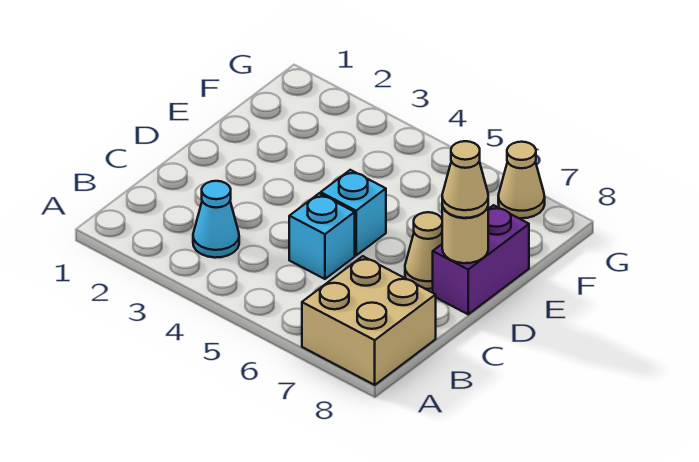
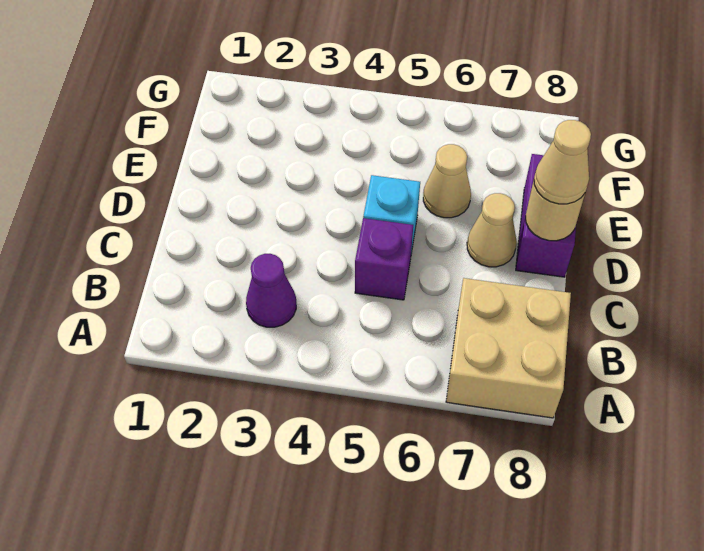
cyan 1x1 cone [193,181,239,258] -> purple 1x1 cone [246,254,296,327]
cyan 1x1 brick [289,193,355,279] -> purple 1x1 brick [355,218,413,300]
tan 1x1 cone [498,142,545,218] -> tan 1x1 cone moved to [423,144,471,218]

